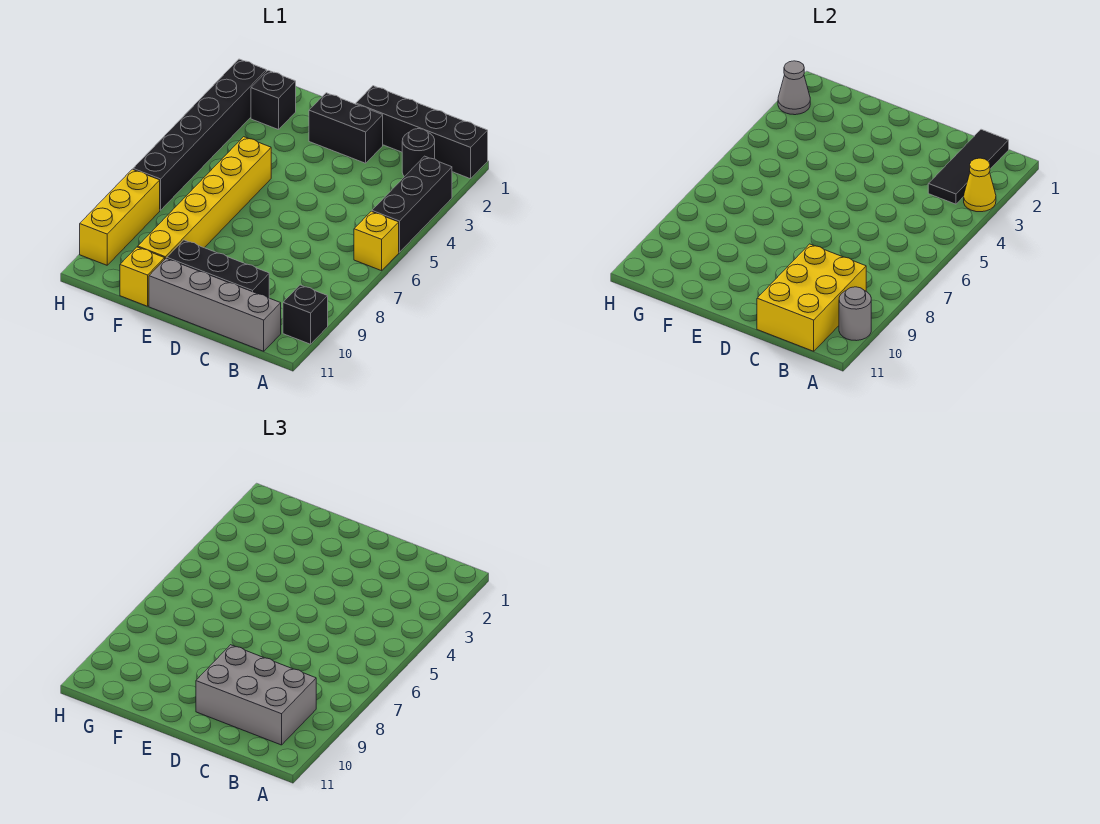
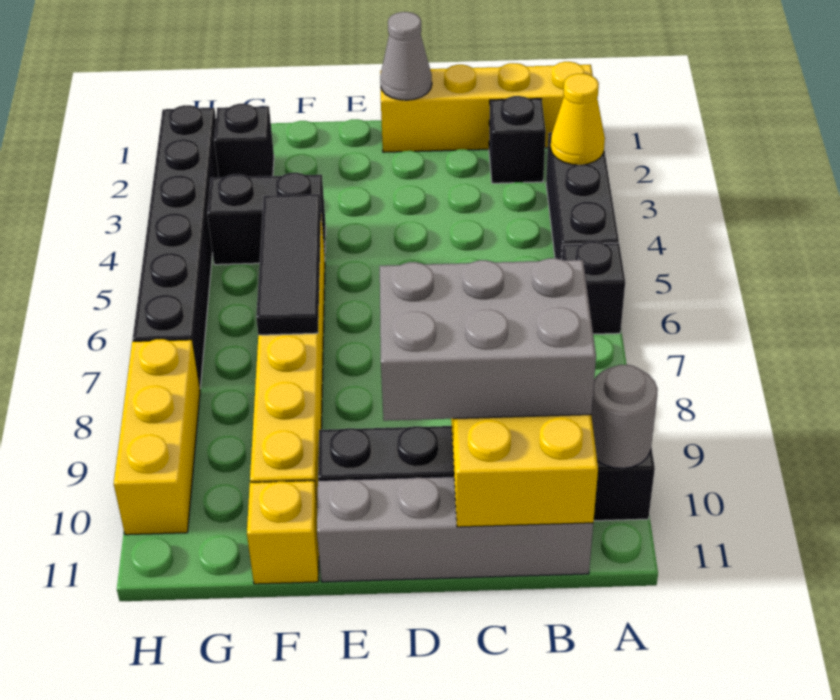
black 1x4 brick [356,86,488,179] -> yellow 1x4 brick [380,62,593,152]
yellow 1x1 brick [354,211,399,271] -> black 1x1 brick [561,241,625,334]
black 1x3 tile [928,129,1009,204] -> black 1x3 tile moved to [256,194,321,335]
black 1x1 round brick [402,129,435,177] -> black 1x1 brick [489,96,546,183]
black 1x2 brick [309,93,383,163] -> black 1x2 brick moved to [207,173,326,265]
grey 1x1 cone [778,61,810,115] -> grey 1x1 cone moved to [380,12,432,100]

